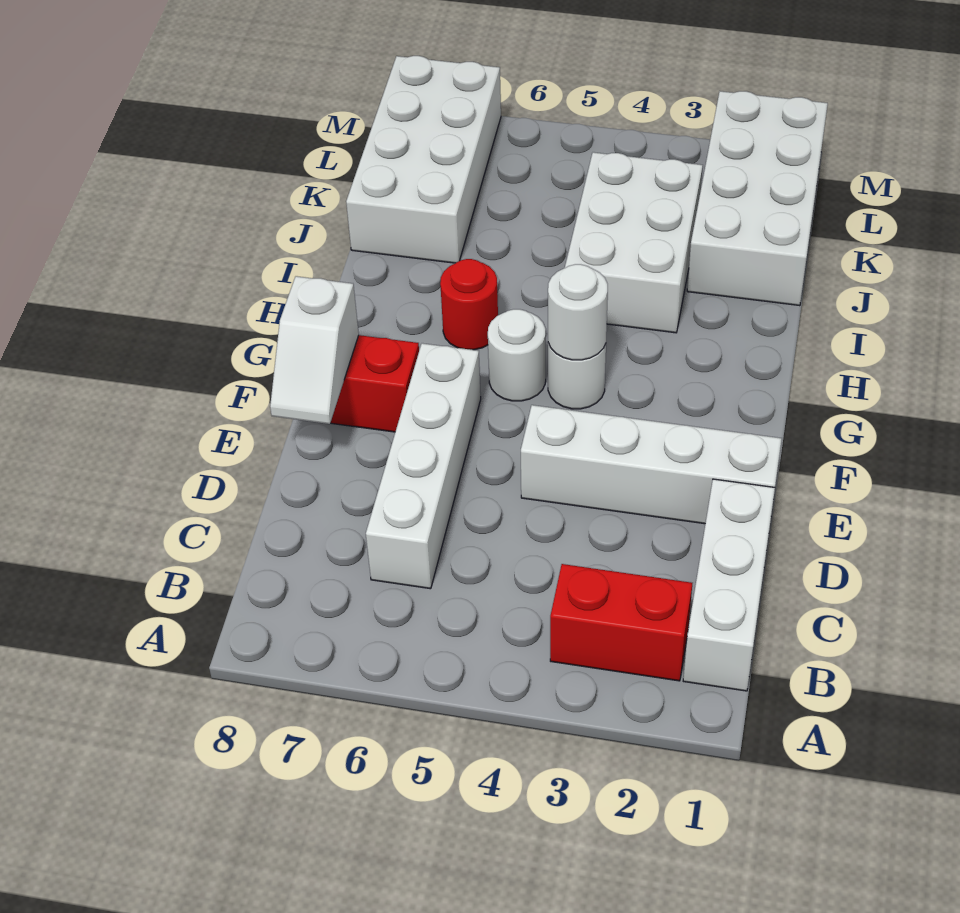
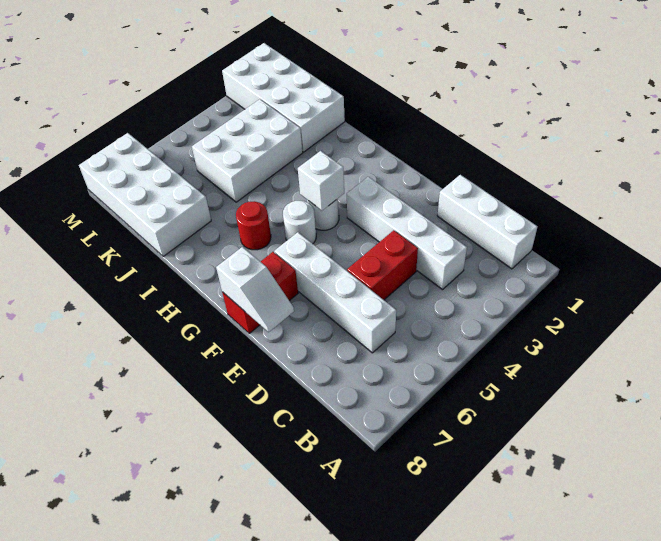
red 1x2 brick [550,564,692,681] -> red 1x2 brick moved to [347,230,418,300]
white 1x4 brick [521,405,782,524] -> white 1x4 brick turned to [347,177,467,290]
white 1x1 round brick [548,264,608,360] -> white 1x1 brick [298,151,344,211]
white 2x3 brick [565,152,703,333] -> white 2x3 brick turned to [192,99,303,202]

